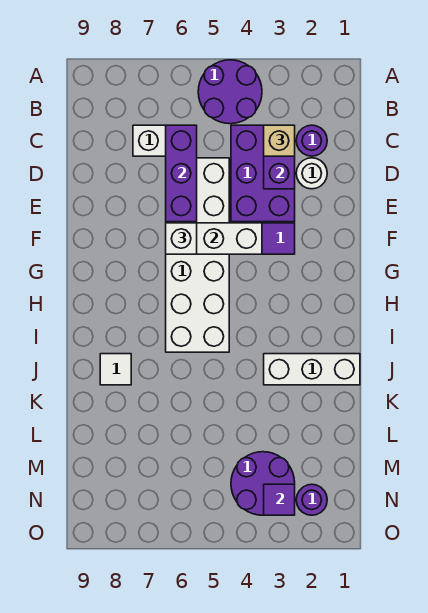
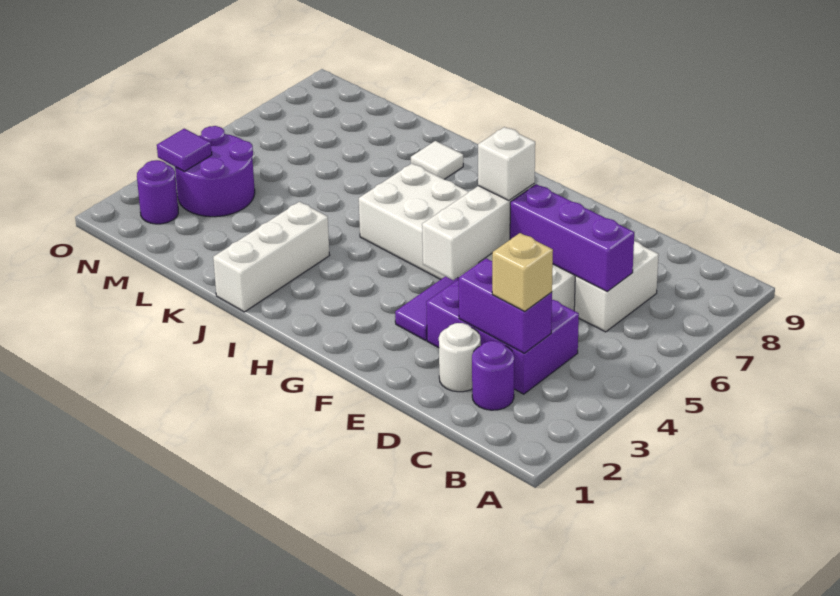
purple 2x2 round brick [198,60,262,124] -> none

